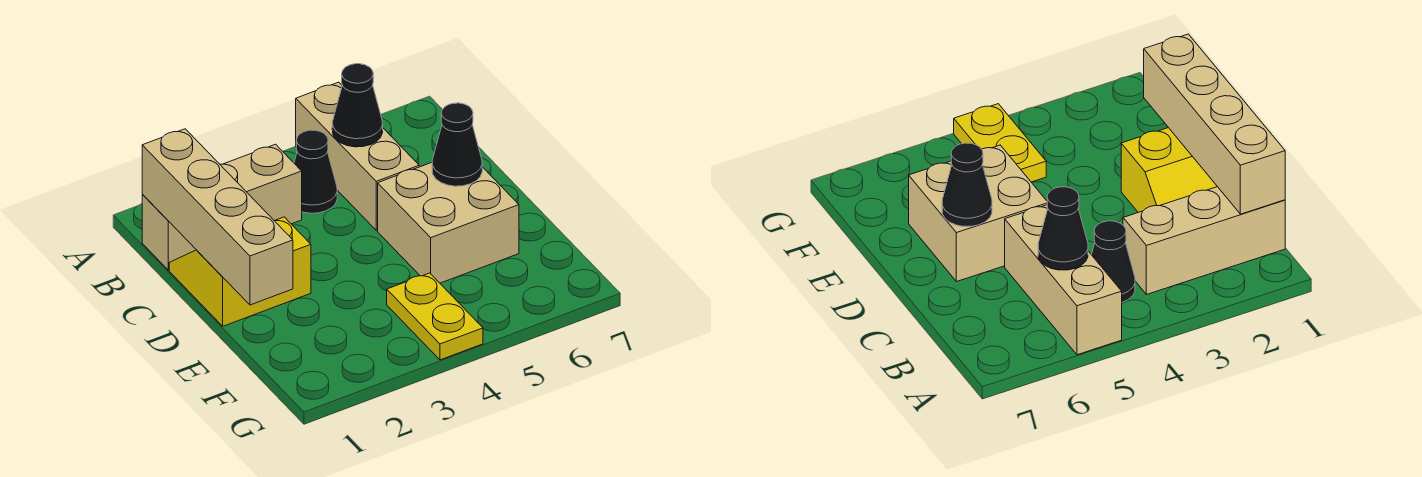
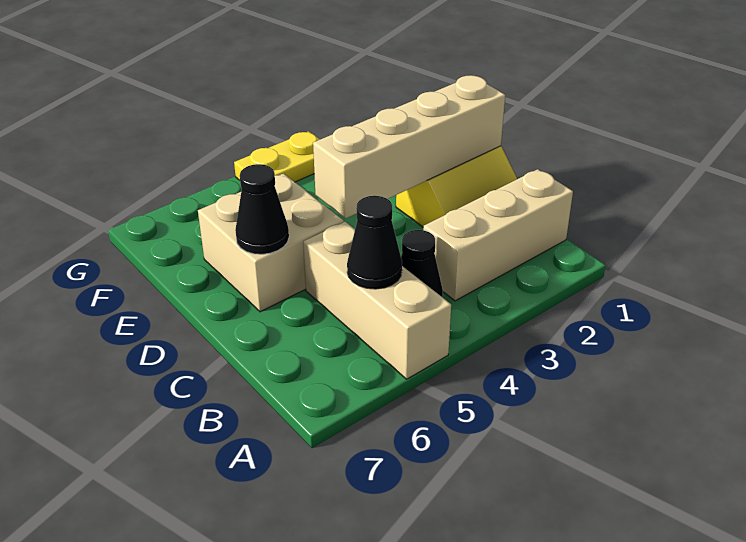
tan 1x4 brick [142,129,293,305] -> tan 1x4 brick turned to [313,75,505,218]
yellow 1x2 plate [387,273,483,360] -> yellow 1x2 plate turned to [234,131,320,182]

